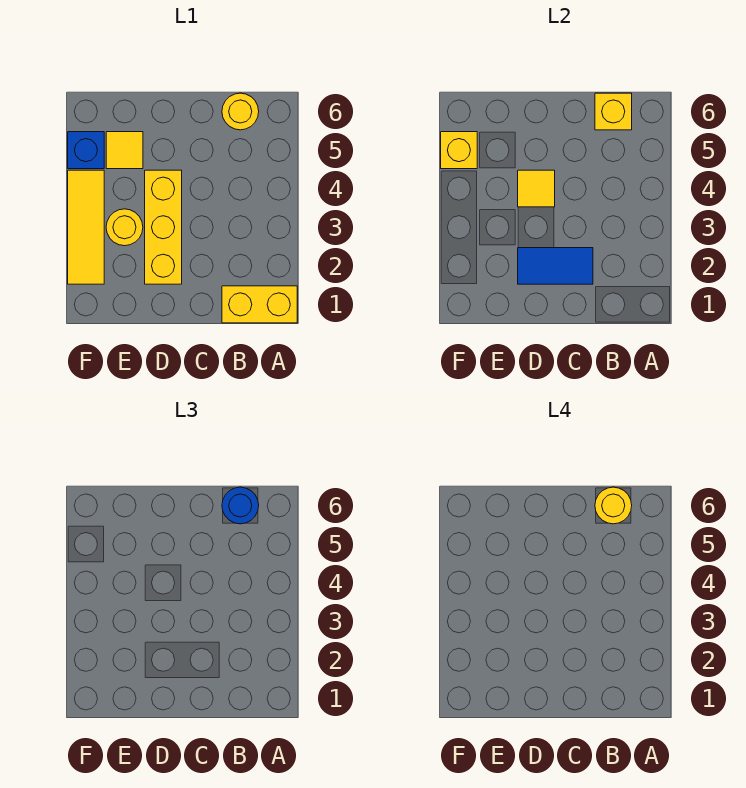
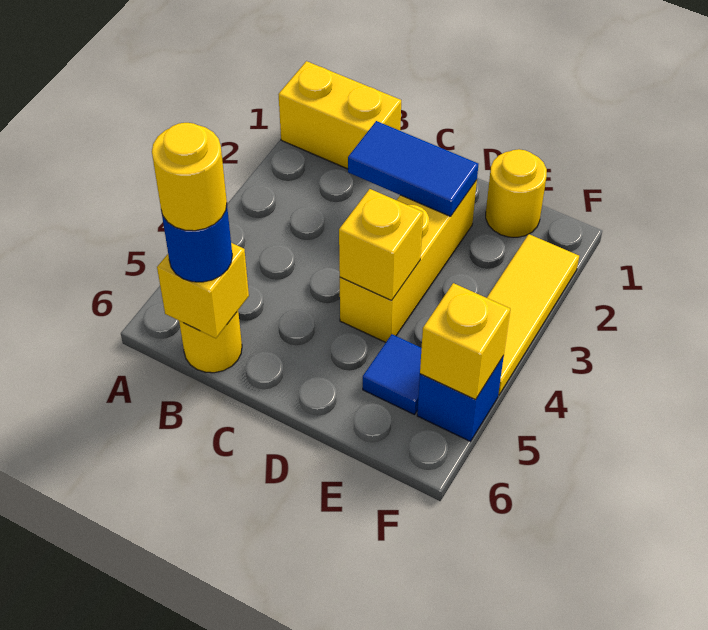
yellow 1x1 tile [518,170,555,207] -> yellow 1x1 brick [339,189,423,300]
yellow 1x1 round brick [106,209,143,246] -> yellow 1x1 round brick moved to [486,149,547,237]
yellow 1x1 tile [106,132,143,169] -> blue 1x1 tile [363,334,422,415]

